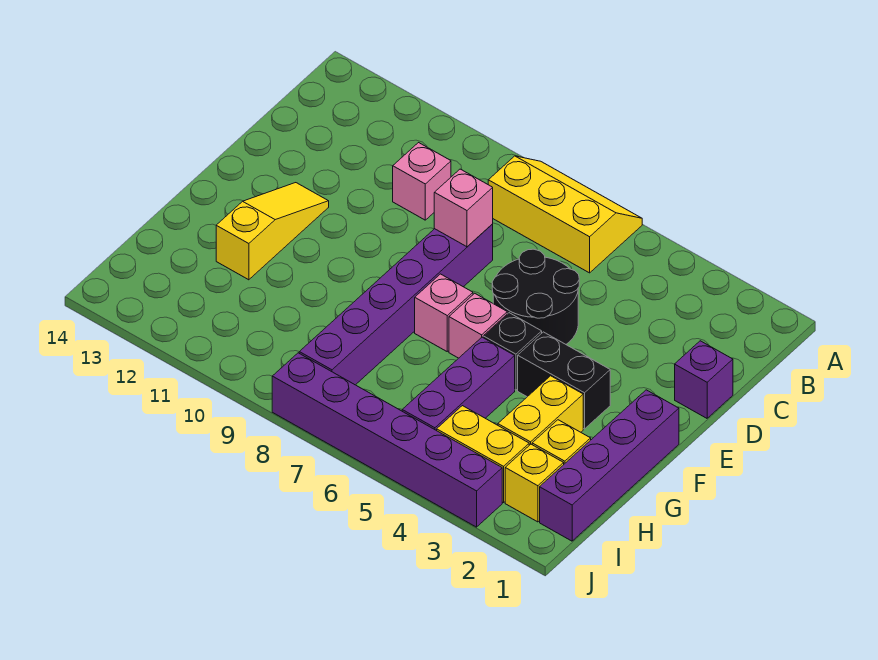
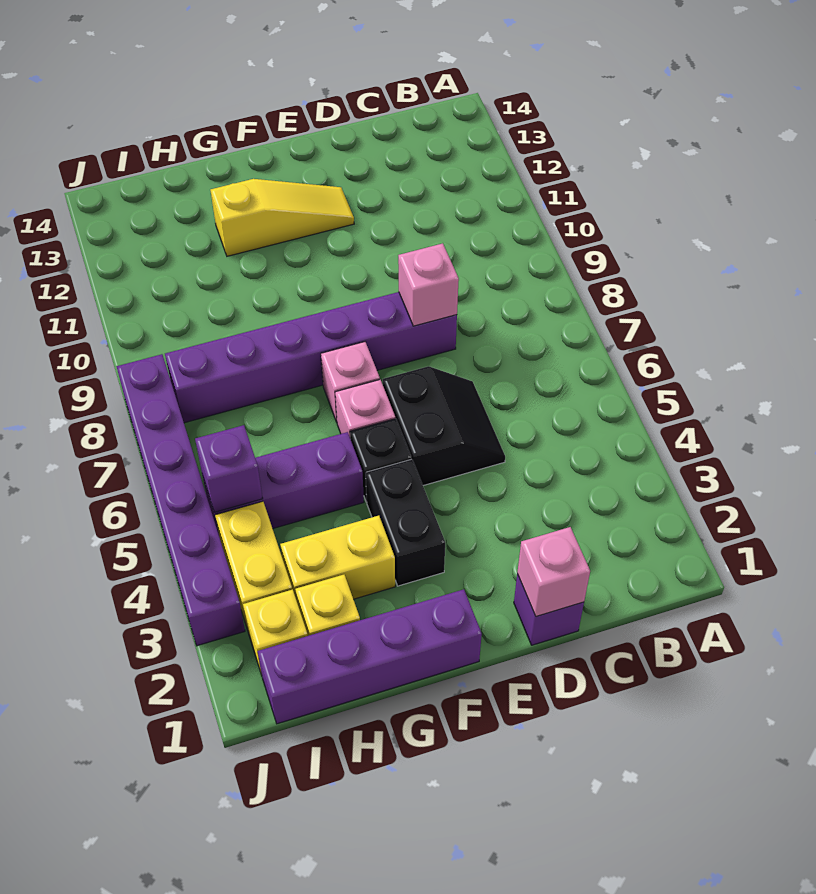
yellow 2x3 slope [488,156,642,273] -> none
pink 1x1 brick [393,143,451,220] -> pink 1x1 brick moved to [517,527,590,617]
black 2x2 round brick [492,249,579,344] -> black 2x2 slope [383,366,505,486]
none -> purple 1x1 brick [195,425,263,512]

